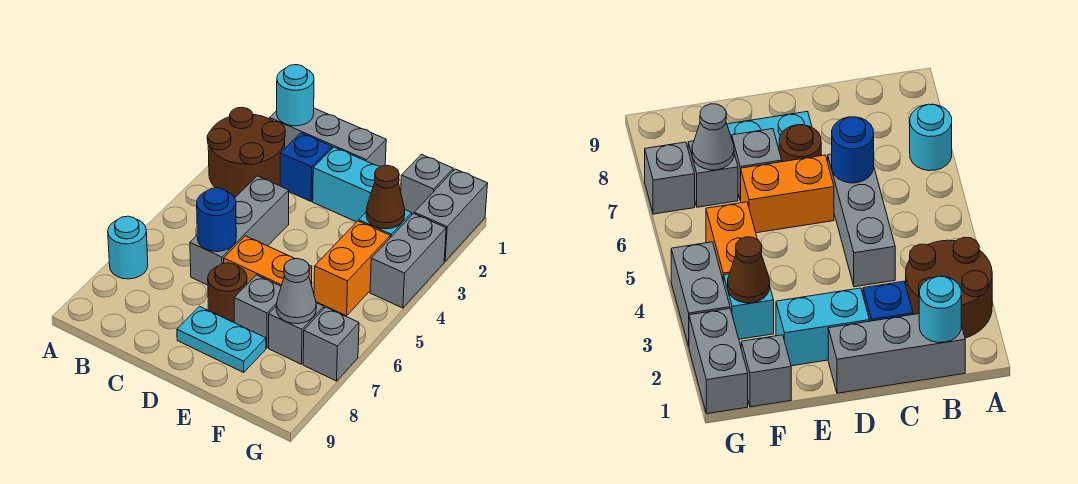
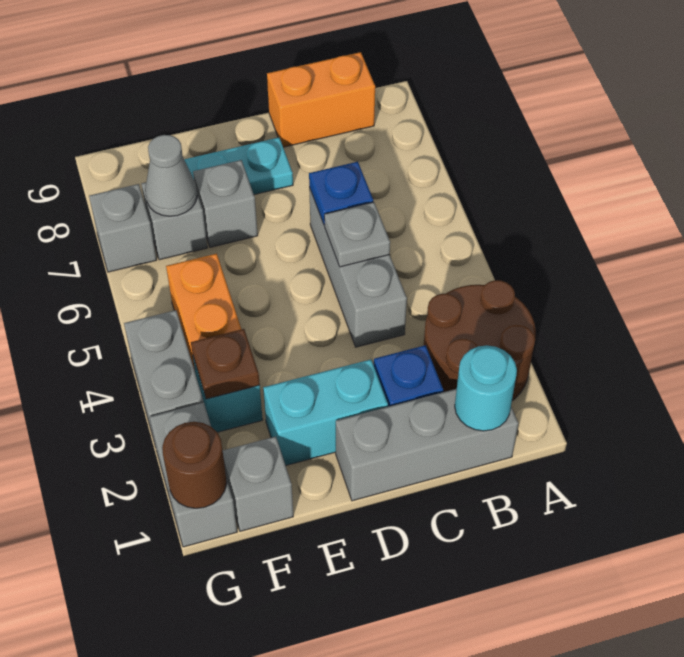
cyan 1x1 round brick [108,216,148,279] -> none
none -> grey 1x1 plate [324,202,390,267]
blue 1x1 round brick [197,188,236,252] -> blue 1x1 plate [309,162,373,225]
orange 1x2 brick [224,236,312,286] -> orange 1x2 brick moved to [267,52,375,147]
brown 1x1 round brick [208,263,247,322] -> brown 1x1 round brick moved to [162,422,227,508]
brown 1x1 cone [366,165,405,229] -> brown 1x1 plate [191,329,260,399]

